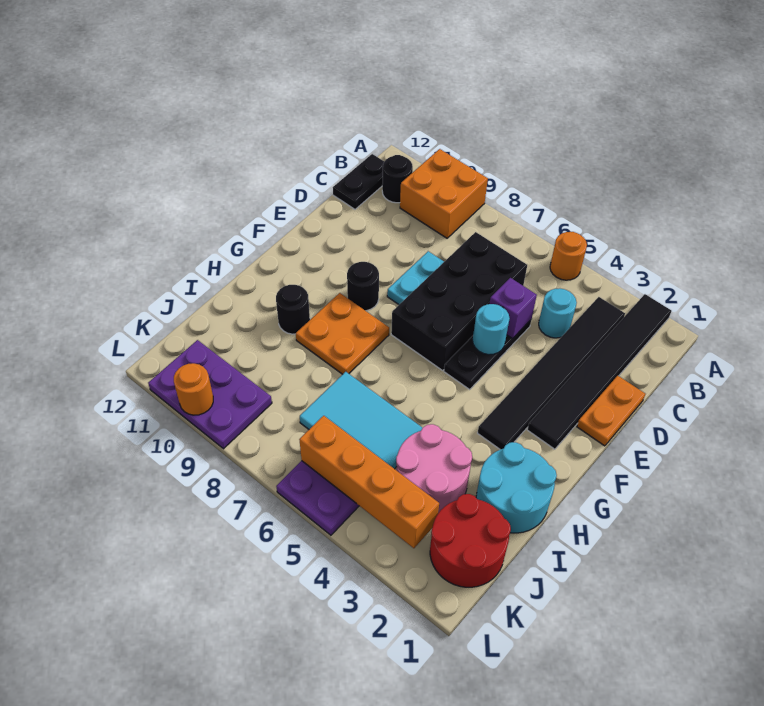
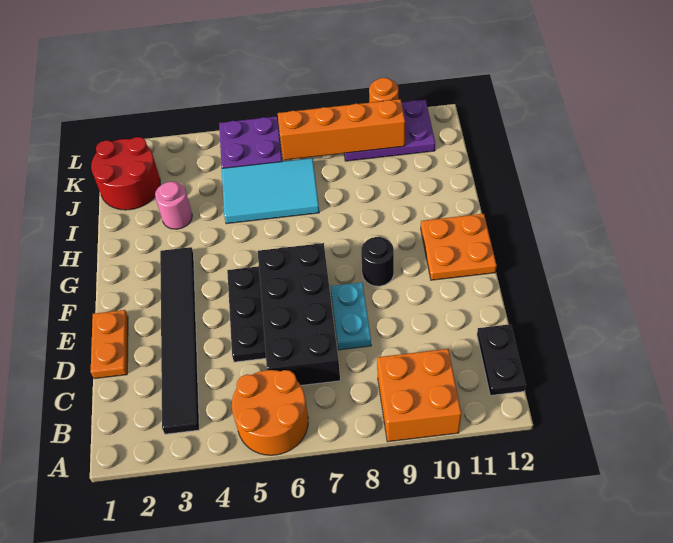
black 1x6 tile [527,294,671,449] -> none
orange 1x1 round brick [550,232,587,280] -> orange 2x2 round brick [232,370,308,455]
black 1x1 round brick [382,155,413,203] -> none
cyan 1x1 round brick [539,288,577,338] -> none
purple 1x1 brick [490,278,537,338] -> none
cyan 1x1 round brick [473,304,510,355] -> none
orange 2x2 plate [296,293,389,374] -> orange 2x2 plate moved to [421,214,497,280]
cyan 2x2 round brick [476,442,557,533] -> none
black 1x1 round brick [276,285,310,334] -> none
pink 2x2 round brick [396,424,472,513] -> pink 1x1 round brick [155,182,192,229]
orange 1x4 brick [299,416,439,548] -> orange 1x4 brick moved to [278,99,405,160]

